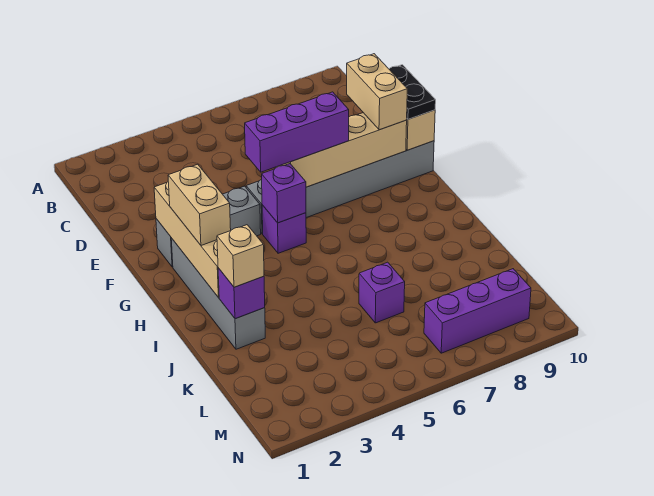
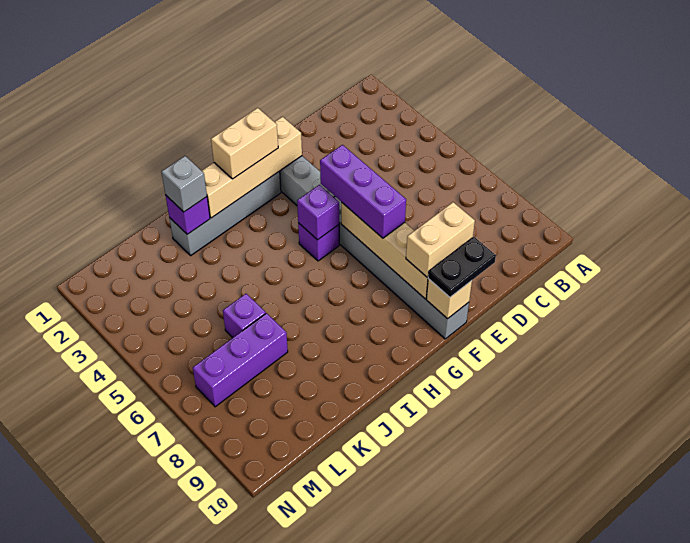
tan 1x1 brick [217,225,264,287] -> grey 1x1 brick [161,156,207,212]
purple 1x3 brick [424,269,531,353] -> purple 1x3 brick turned to [193,313,288,407]

